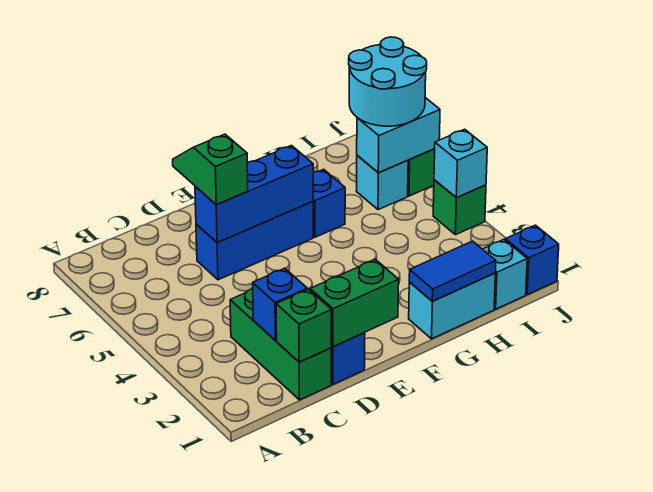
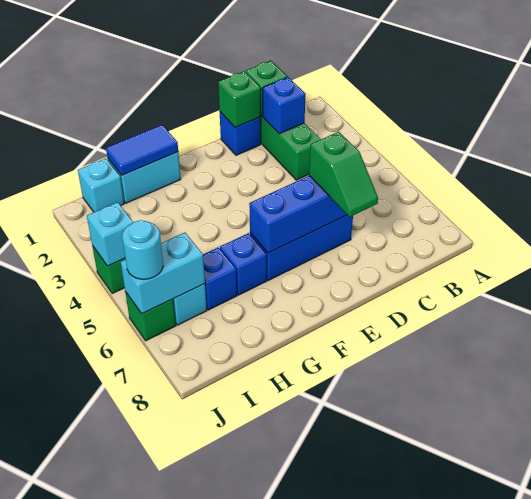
green 1x2 brick [310,259,399,347] -> green 1x1 brick [218,71,261,128]
cyan 2x2 round brick [349,37,427,126] -> cyan 1x1 round brick [122,220,163,279]
blue 1x1 brick [505,225,559,295] -> blue 1x1 brick moved to [203,247,237,310]

